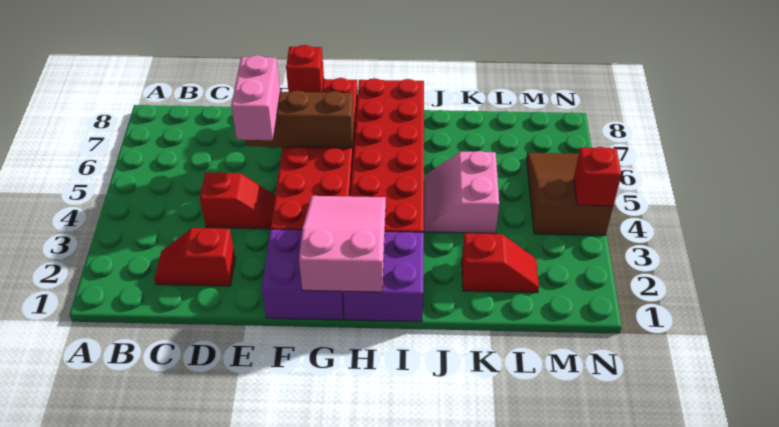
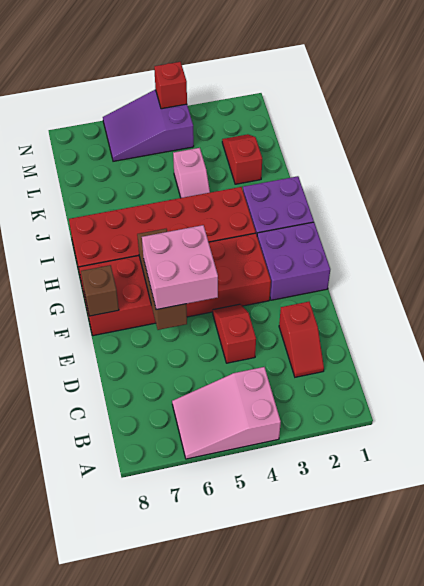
pink 1x2 brick [231,55,280,140] -> pink 2x2 brick [142,225,218,310]
red 1x1 brick [286,45,324,93] -> brown 1x1 brick [81,265,119,316]
pink 2x3 slope [299,196,386,292] -> pink 2x3 slope moved to [172,367,281,459]
pink 2x2 slope [424,151,499,233] -> pink 1x2 slope [173,148,210,198]
brown 2x3 slope [526,153,613,235] -> purple 2x3 slope [103,90,194,161]

